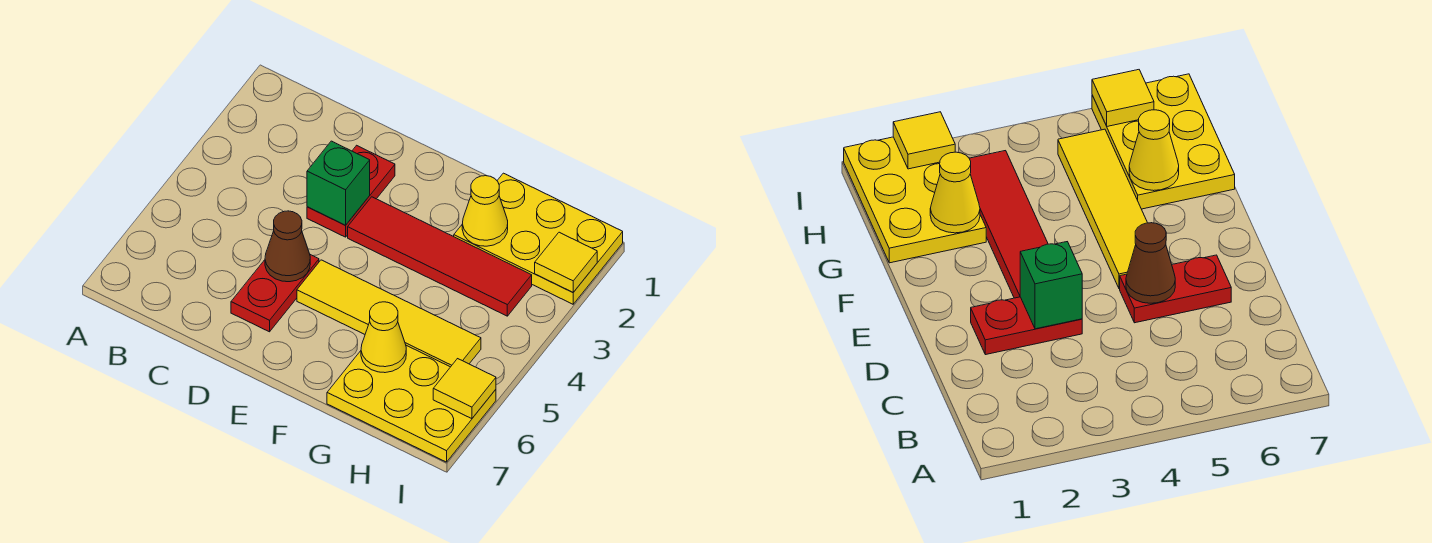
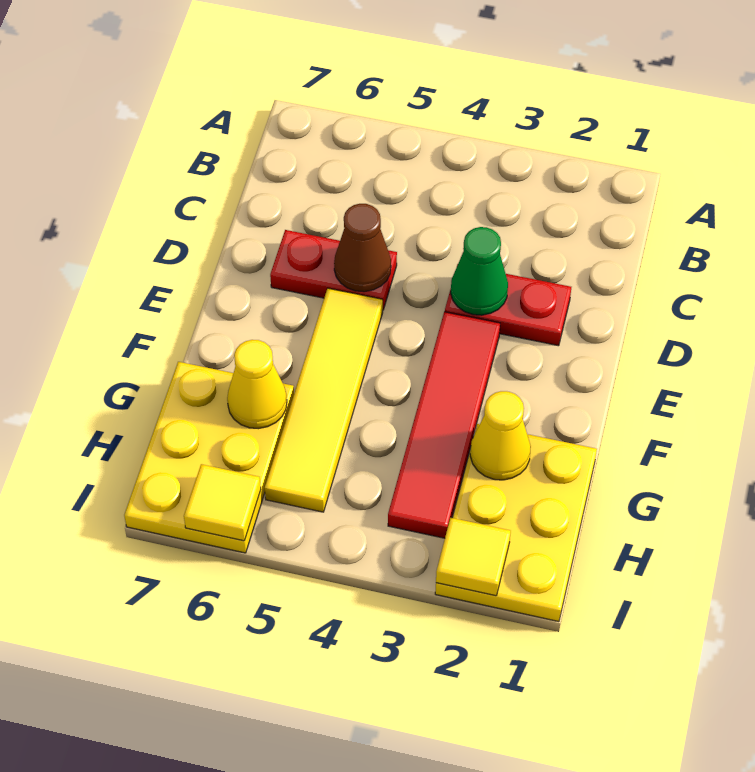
green 1x1 brick [307,141,370,225] -> green 1x1 cone [451,227,508,315]

